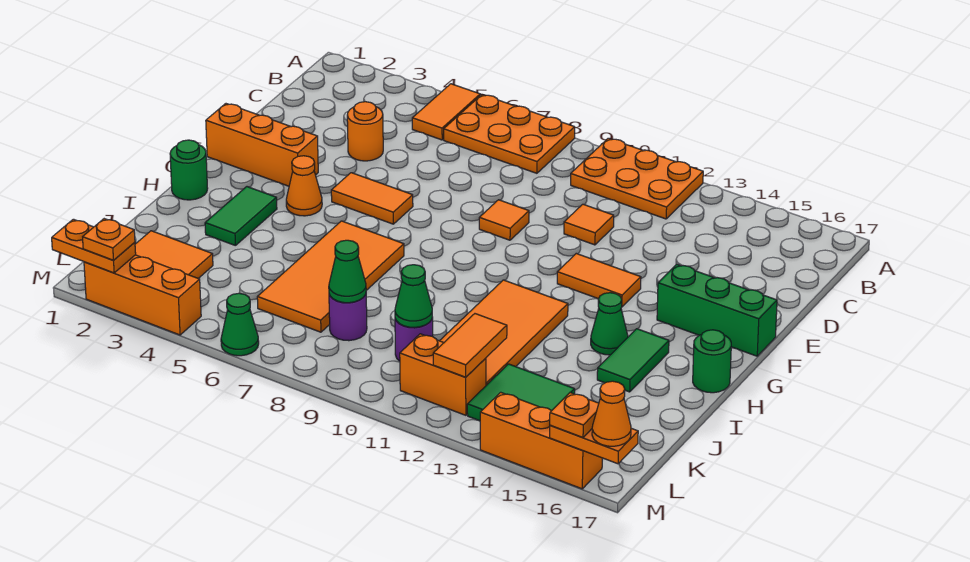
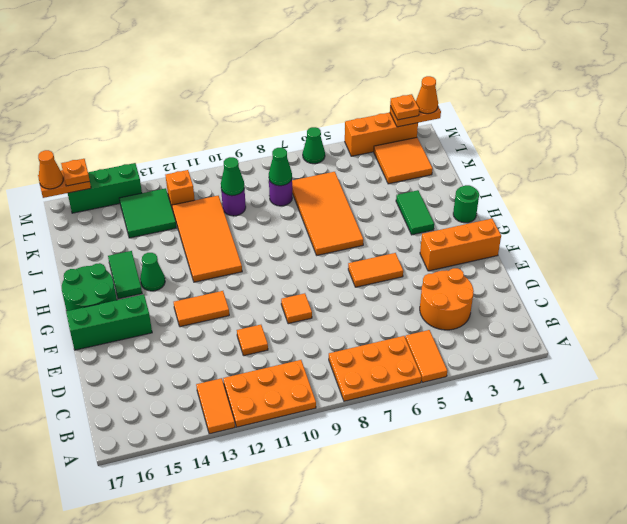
orange 1x1 round brick [347,102,383,161] -> orange 2x2 round brick [420,268,474,330]
orange 1x1 cone [286,156,322,216] -> orange 1x1 cone moved to [416,76,438,114]
green 1x1 round brick [693,330,731,393] -> green 2x2 round brick [62,263,117,311]
orange 1x2 tile [433,314,507,377] -> orange 1x2 tile moved to [196,378,235,434]
orange 1x2 brick [400,334,486,415] -> orange 1x1 brick [166,170,195,207]
orange 1x3 brick [480,392,602,489] -> green 1x3 brick [68,163,142,213]

